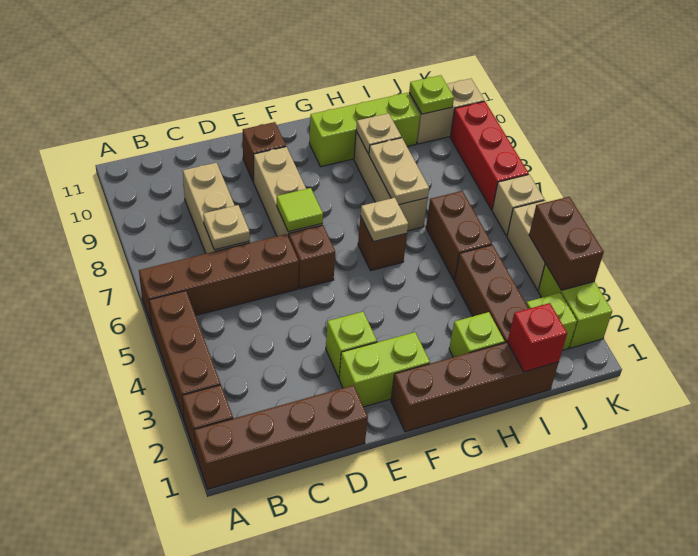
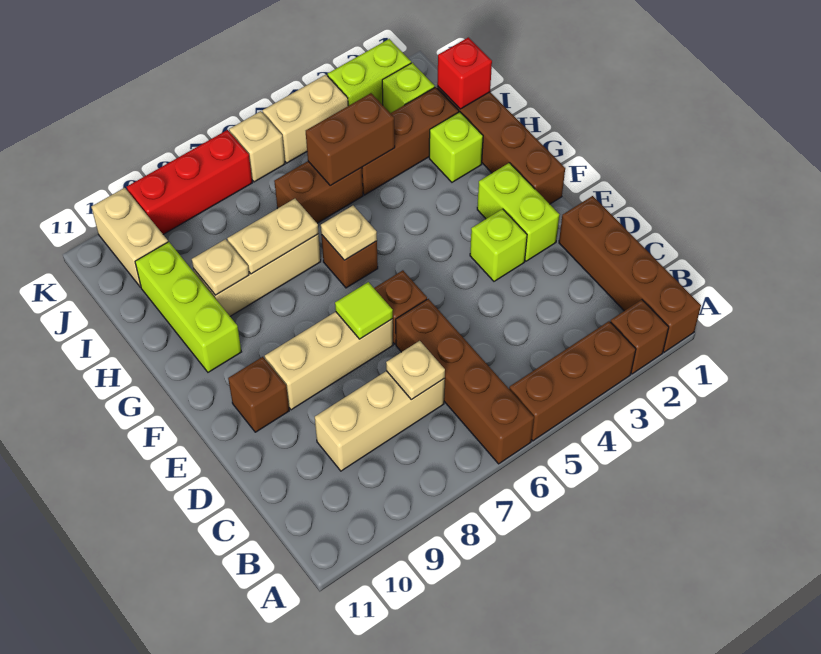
lime 1x1 plate [409,75,454,114] -> none
brown 1x2 brick [529,197,604,290] -> brown 1x2 brick moved to [306,93,395,186]

